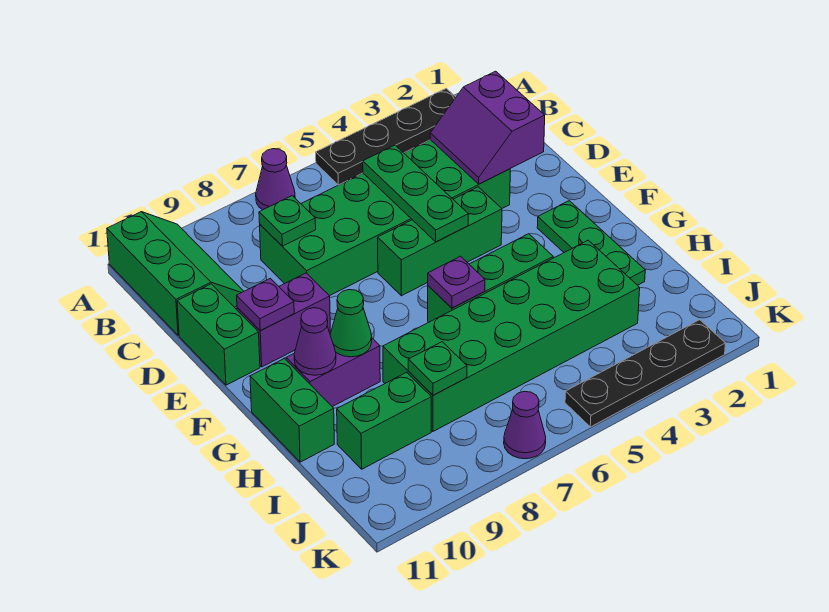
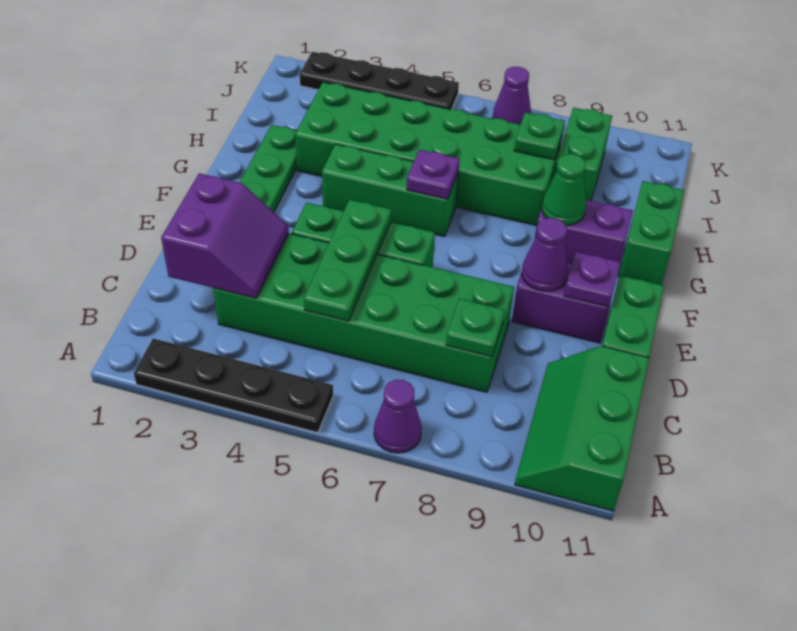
purple 1x1 cone [294,308,336,375] -> purple 1x1 cone moved to [522,218,568,291]
green 1x2 brick [337,372,431,469] -> green 1x2 brick turned to [554,108,612,201]

